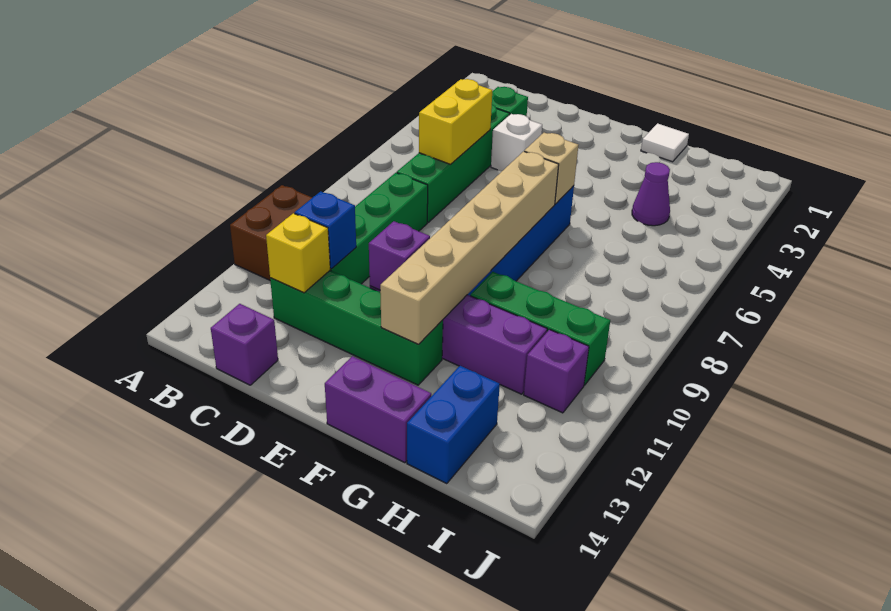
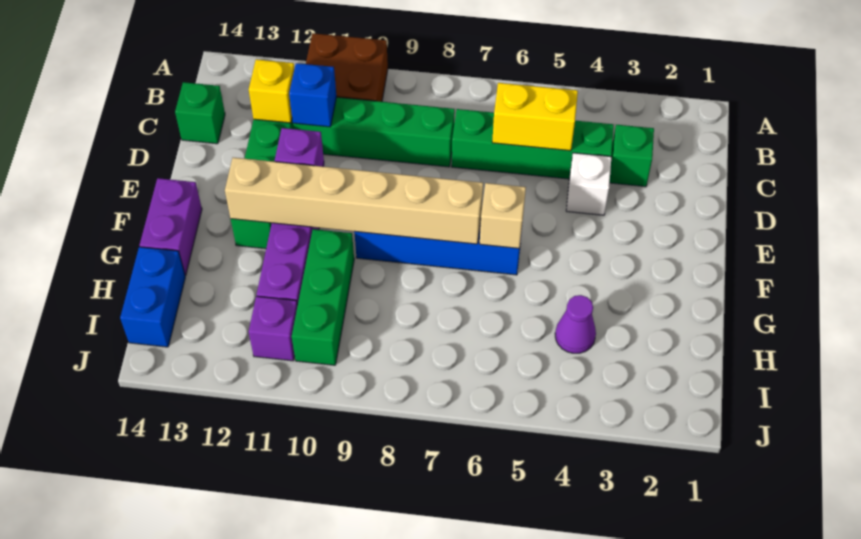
purple 1x1 brick [211,304,278,385] -> green 1x1 brick [175,82,225,144]
white 1x1 tile [641,123,689,162] -> none
blue 1x2 brick [407,366,500,484] -> blue 1x2 brick turned to [120,247,185,347]

